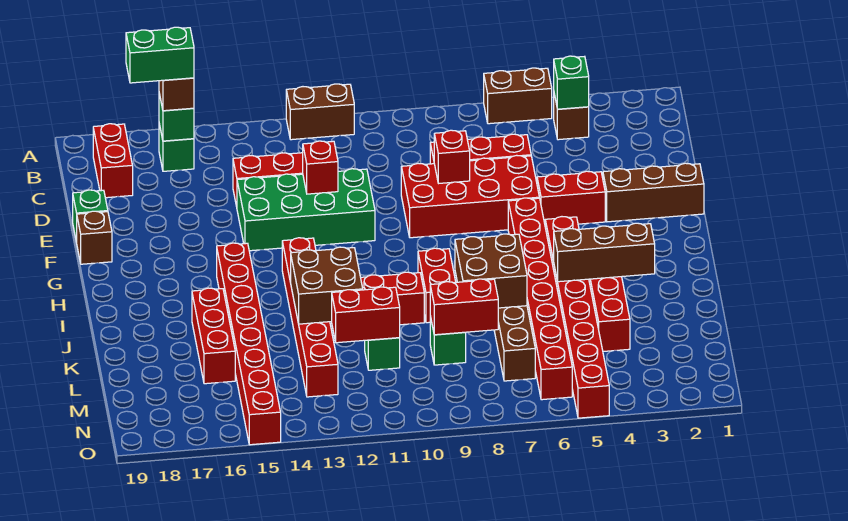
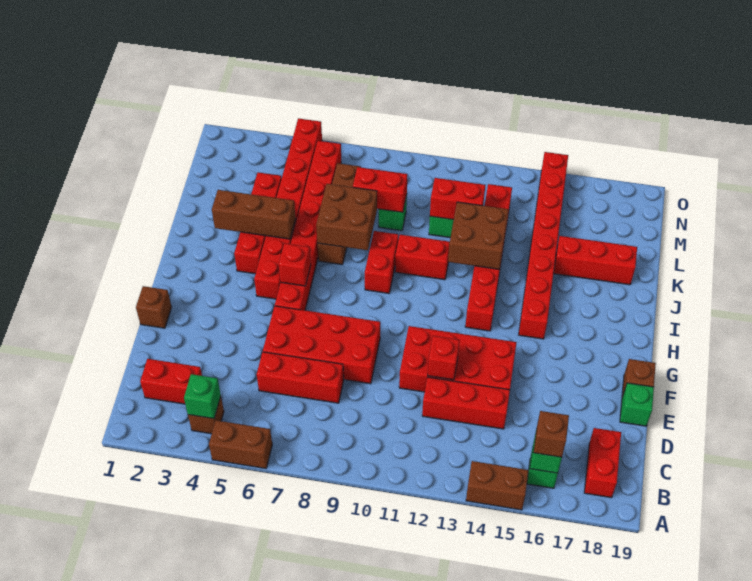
brown 1x2 brick [286,84,354,140] -> brown 1x2 brick moved to [466,461,528,510]
green 1x2 brick [126,27,194,83] -> none
red 1x1 brick [434,130,470,183] -> red 1x1 brick moved to [279,243,311,286]
green 2x4 brick [237,169,375,251] -> red 2x4 brick [399,326,517,392]
brown 1x3 brick [603,163,704,222] -> brown 1x1 brick [136,286,172,328]
red 1x2 brick [537,171,605,224] -> red 1x2 brick moved to [140,359,202,404]
red 1x3 brick [192,288,235,384] -> red 1x3 brick turned to [554,236,637,285]

